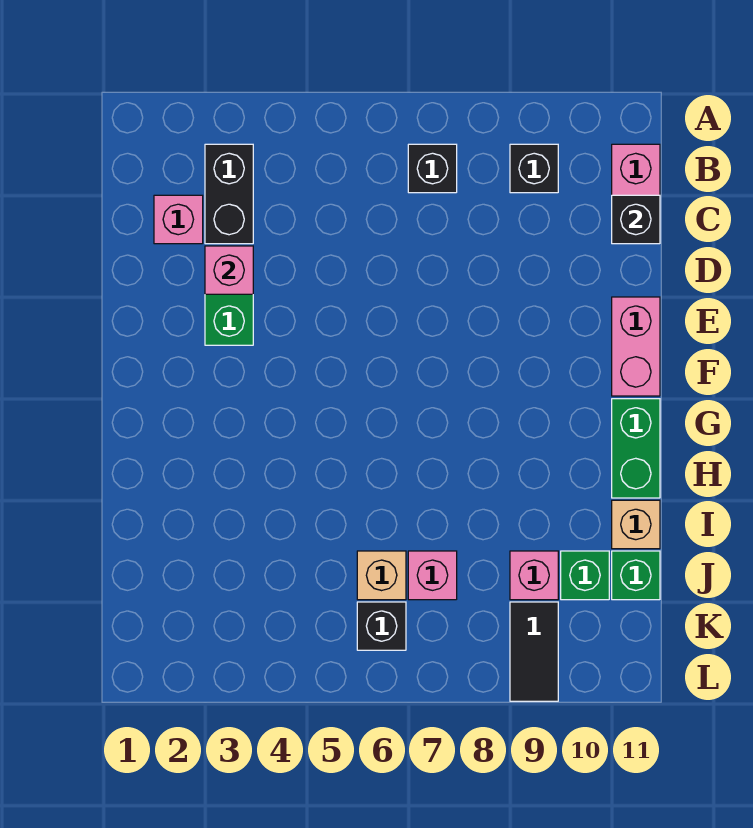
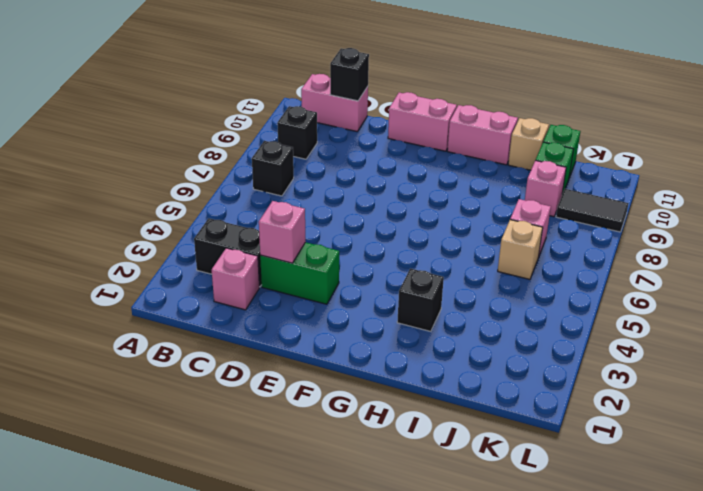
green 1x2 brick [612,399,660,498] -> pink 1x2 brick [447,105,518,165]
black 1x1 brick [357,602,406,650] -> black 1x1 brick moved to [397,269,444,332]

